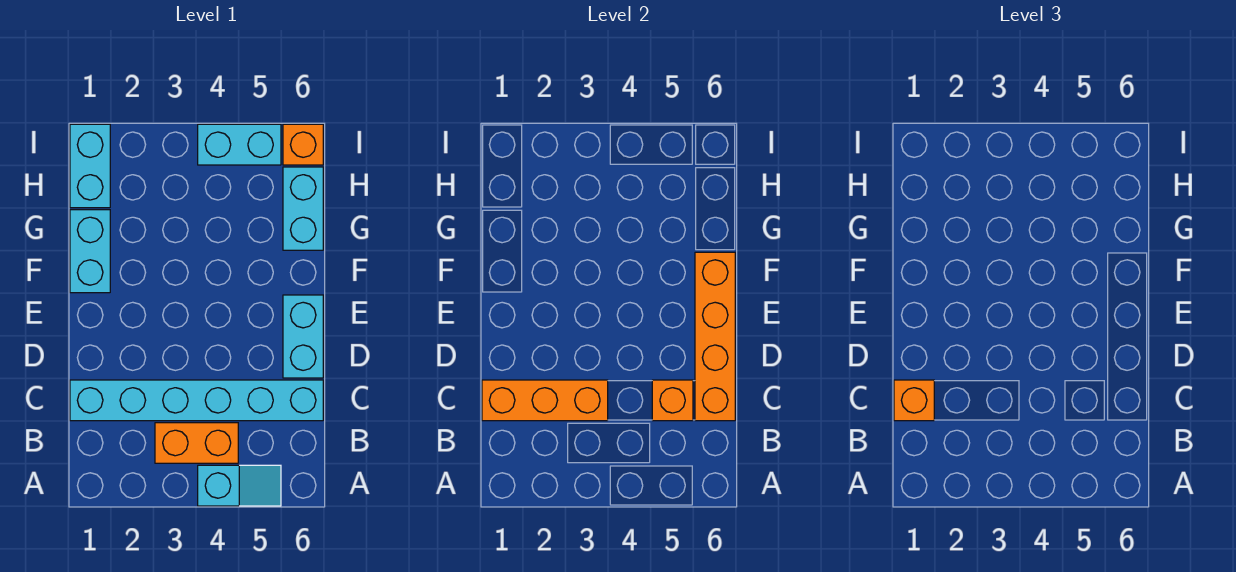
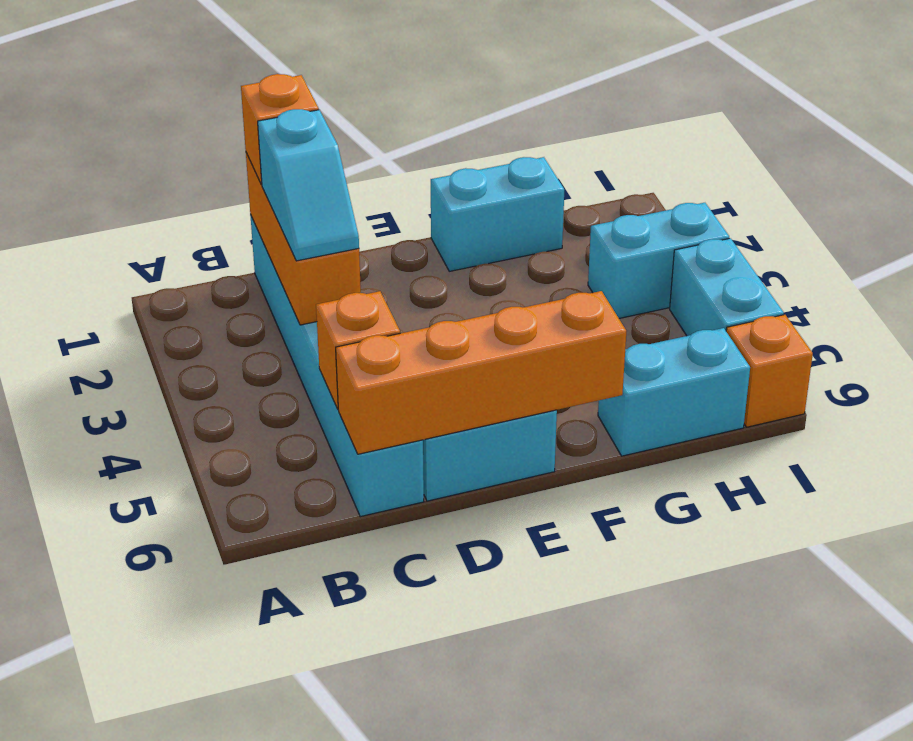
cyan 1x2 slope [198,465,281,506] -> cyan 1x2 slope moved to [258,109,359,261]
orange 1x2 brick [155,423,238,463] -> none
cyan 1x2 brick [70,124,110,208] -> cyan 1x2 brick moved to [588,203,729,318]

